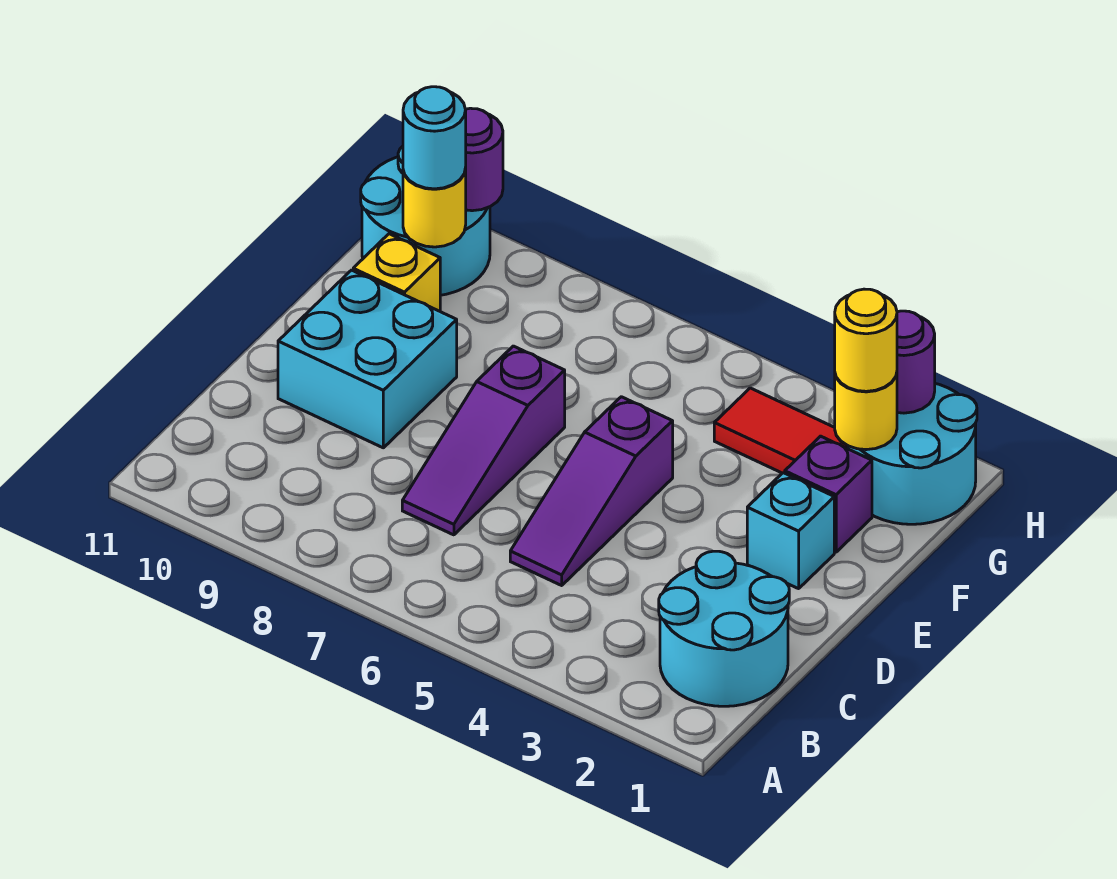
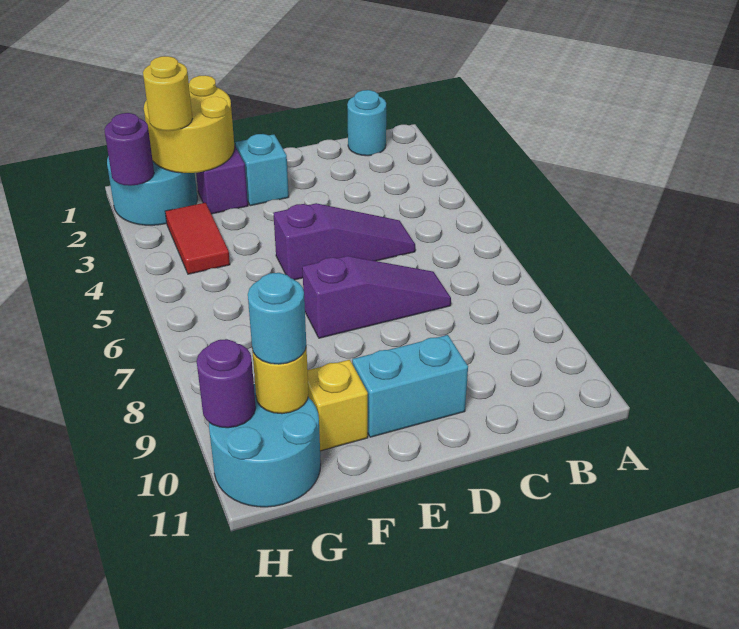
cyan 2x2 round brick [659,551,789,706] -> cyan 1x1 round brick [347,90,386,156]
cyan 2x2 brick [278,270,457,448] -> cyan 1x2 brick [352,335,468,437]
yellow 1x1 round brick [835,373,897,450] -> yellow 2x2 round brick [144,75,235,173]

